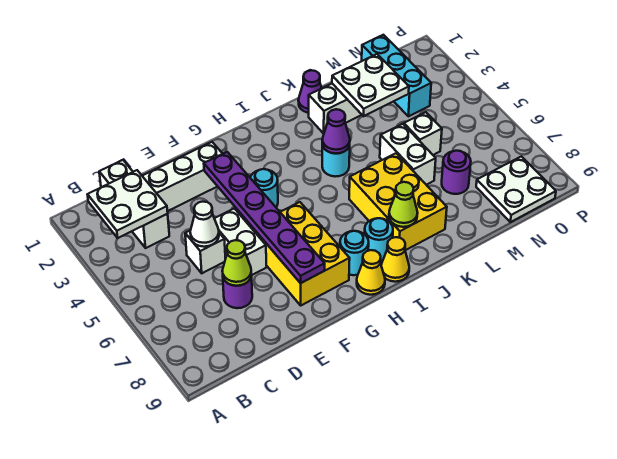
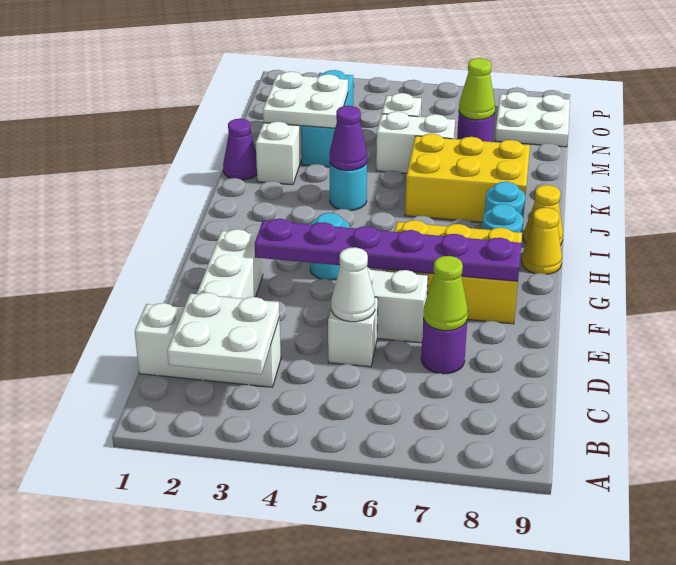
lime 1x1 cone [389,182,418,227] -> lime 1x1 cone moved to [459,58,495,120]
cyan 1x3 brick [362,35,431,116] -> cyan 1x3 brick turned to [301,70,353,167]

